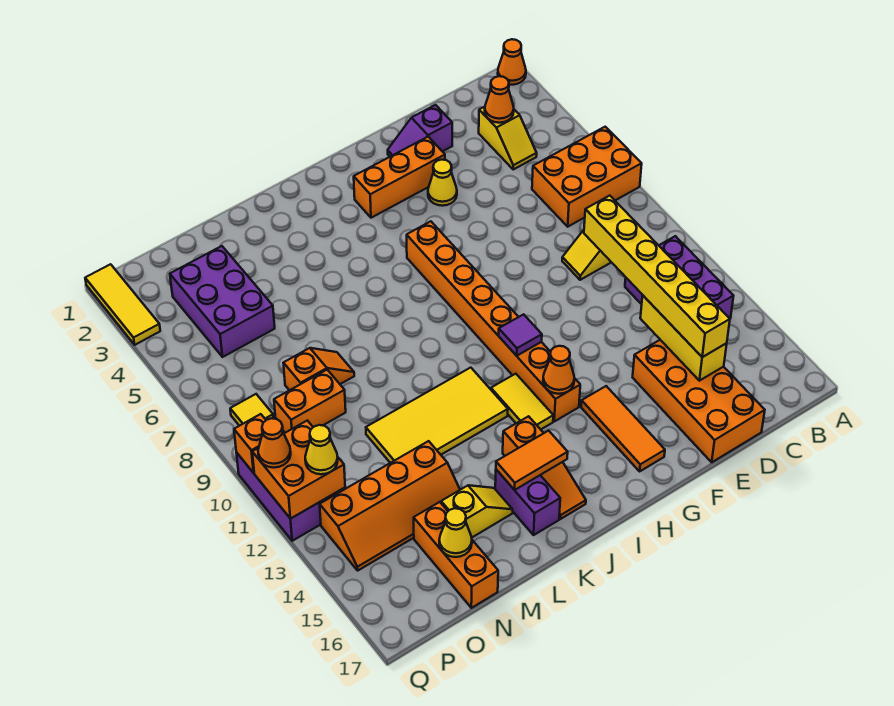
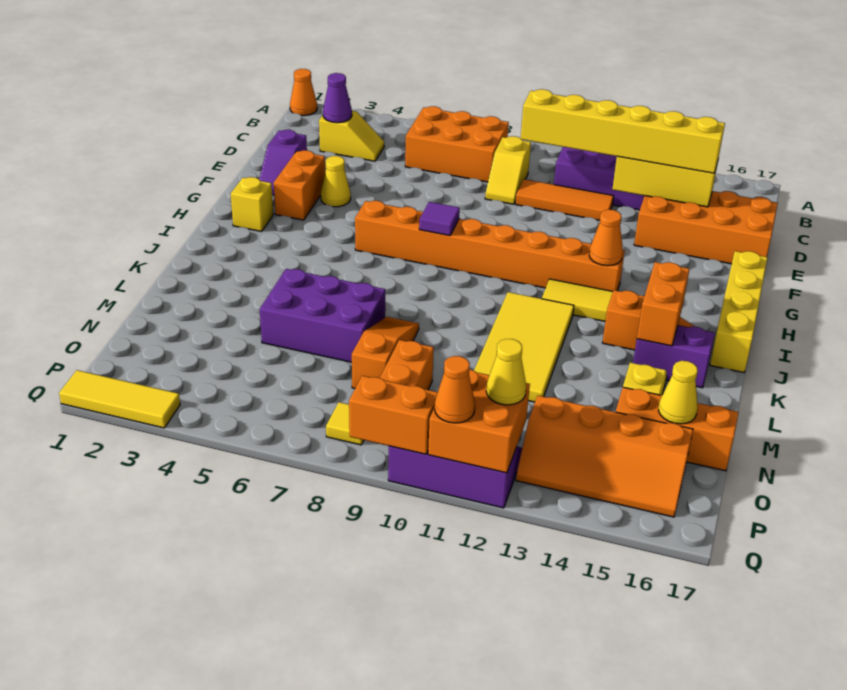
orange 2x3 brick [532,127,642,227] -> orange 2x3 brick turned to [405,106,509,182]
orange 1x1 cone [485,76,514,123] -> purple 1x1 cone [323,73,352,123]
orange 1x3 brick [354,137,445,218] -> orange 1x2 brick [274,150,325,220]
orange 1x3 tile [581,386,665,471] -> orange 1x3 tile moved to [516,179,614,220]
none -> yellow 1x4 brick [710,251,768,372]
none -> yellow 1x1 brick [231,177,273,231]
purple 1x1 tile [499,314,542,356] -> purple 1x1 tile moved to [419,202,460,236]
orange 1x2 tile [496,431,568,490] -> orange 1x2 brick [637,262,689,346]
orange 1x2 slope [283,348,354,390] -> orange 1x3 slope [352,317,419,389]
orange 2x4 slope [320,441,460,570] -> orange 2x4 slope turned to [516,396,693,517]
purple 2x3 brick [170,246,275,357] -> purple 2x3 brick moved to [260,269,385,362]
orange 1x1 brick [234,414,266,473] -> orange 1x2 brick [349,376,438,454]

